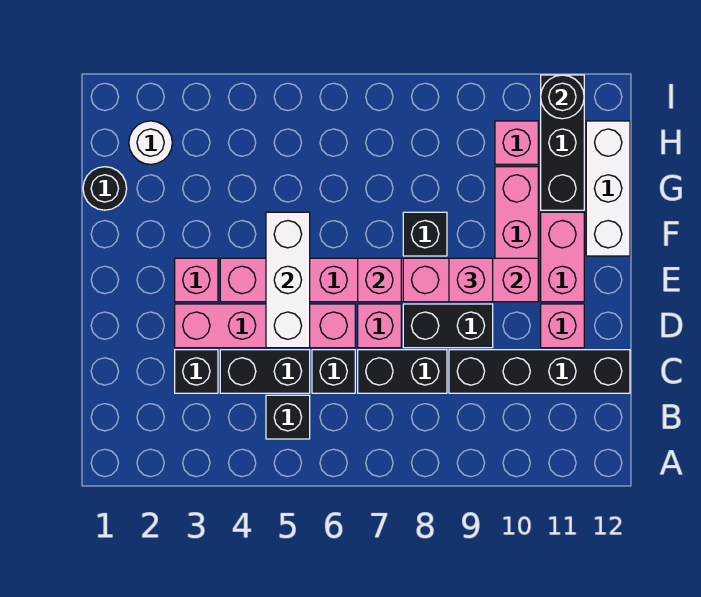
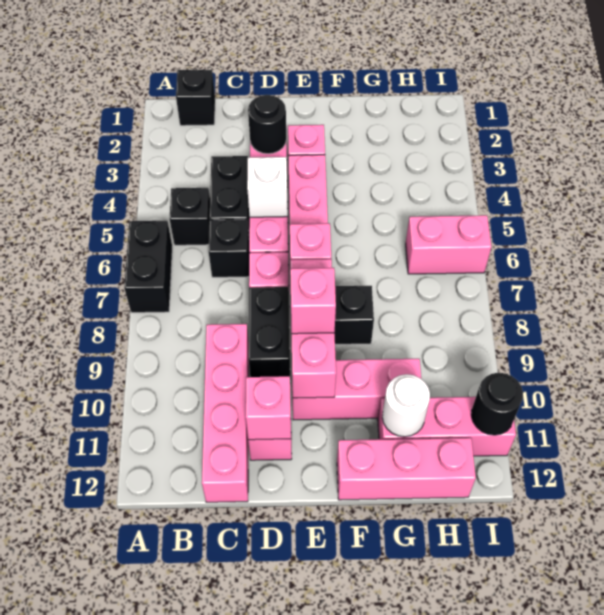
black 1x1 brick [175,350,218,393] -> black 1x1 brick moved to [176,69,215,126]
black 1x2 brick [358,350,447,393] -> black 1x2 brick moved to [124,221,172,313]
black 1x4 brick [449,350,630,393] -> pink 1x4 brick [202,324,249,502]
white 1x3 brick [266,212,310,348] -> white 1x1 brick [247,157,288,217]
pink 1x2 brick [541,212,584,302] -> pink 1x2 brick moved to [406,215,491,274]
white 1x3 brick [586,121,630,256] -> pink 1x3 brick [337,438,476,500]
black 1x1 round brick [83,167,127,210] -> black 1x1 round brick moved to [248,95,286,154]
black 1x3 brick [541,75,584,210] -> pink 1x3 brick [378,397,516,456]
white 1x1 round brick [129,121,172,164] -> white 1x1 round brick moved to [382,374,430,437]
pink 1x1 brick [495,121,538,164] -> pink 1x1 brick moved to [246,376,291,440]

